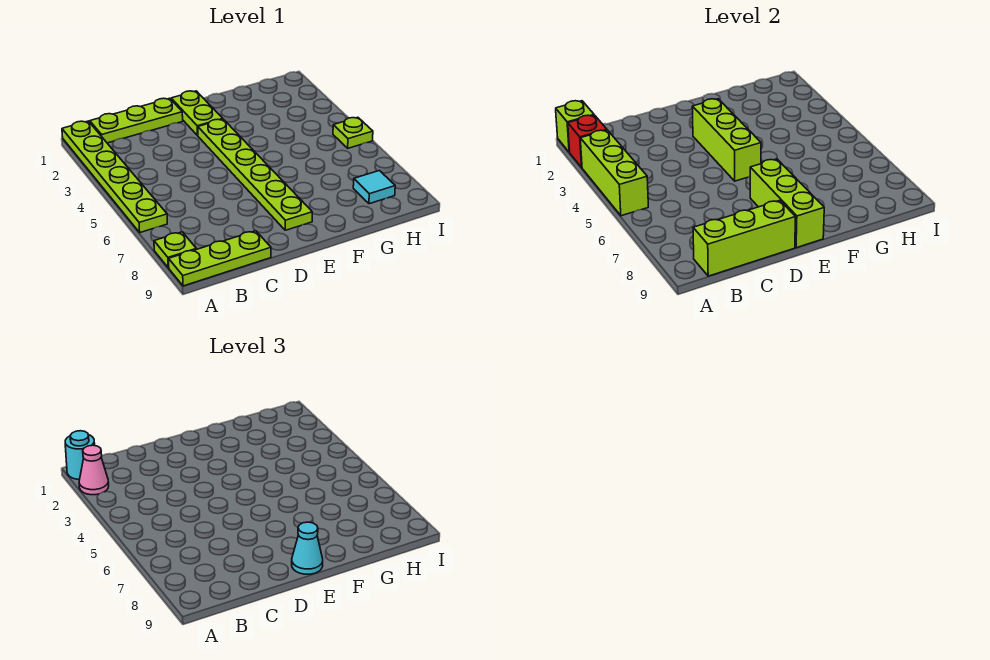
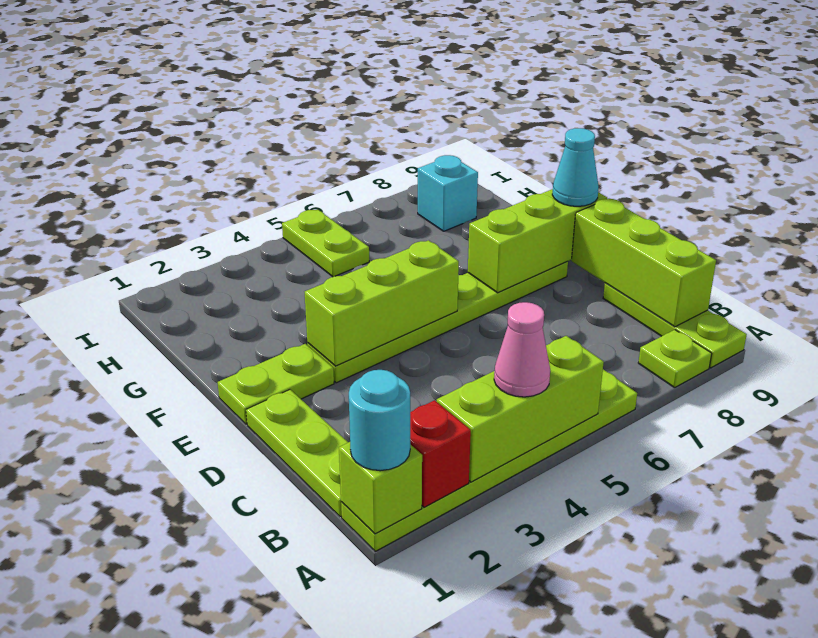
pink 1x1 cone [79,445,109,495] -> pink 1x1 cone moved to [494,302,550,397]
cyan 1x1 tile [353,171,395,204] -> cyan 1x1 brick [418,155,478,231]
lime 1x1 plate [333,117,373,148] -> lime 1x2 plate [282,210,369,277]

